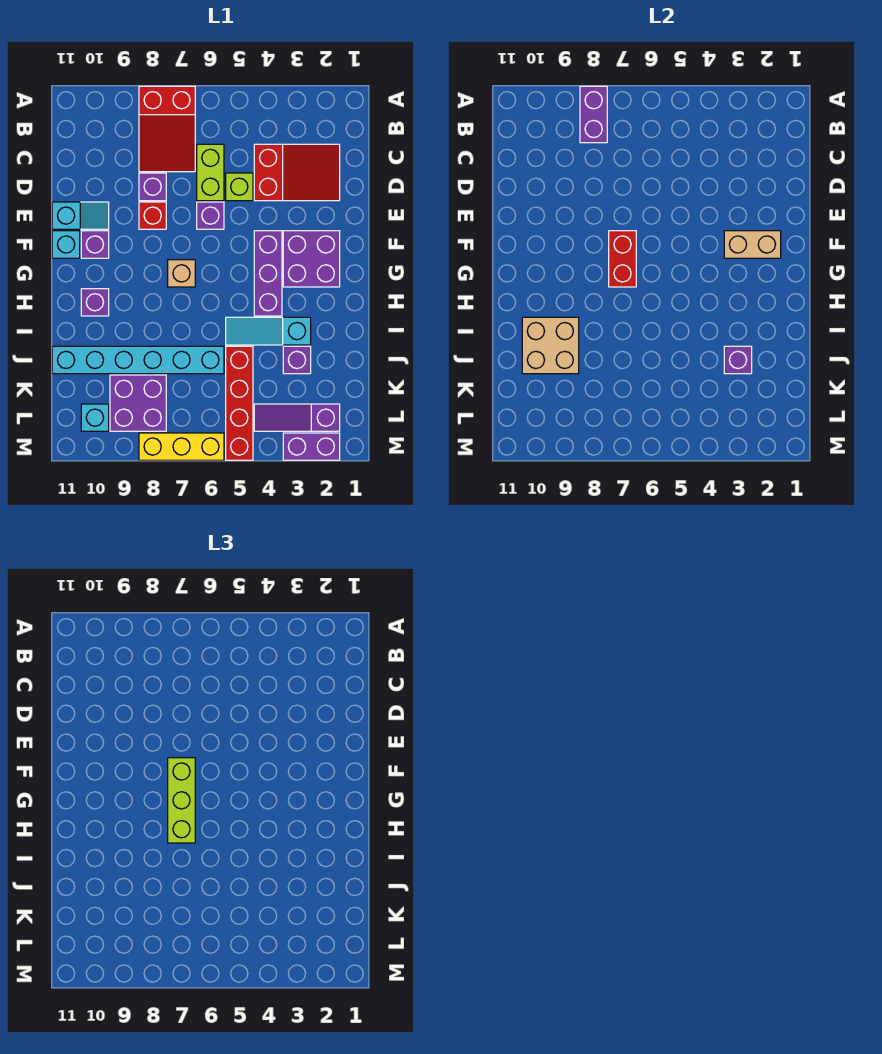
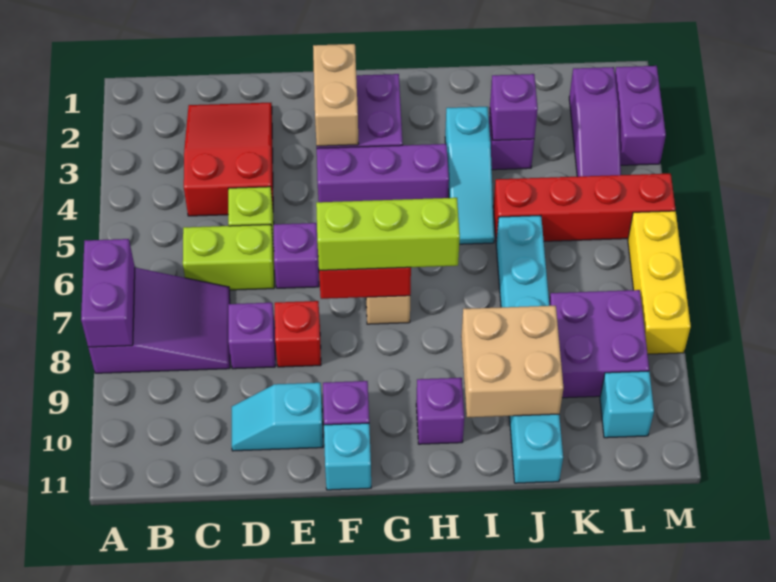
red 2x3 slope [139,86,195,172] -> purple 2x3 slope [88,268,230,373]
purple 1x2 brick [580,86,607,143] -> purple 1x2 brick turned to [81,239,135,347]
cyan 1x2 slope [52,202,109,229] -> cyan 1x2 slope turned to [232,383,323,451]

